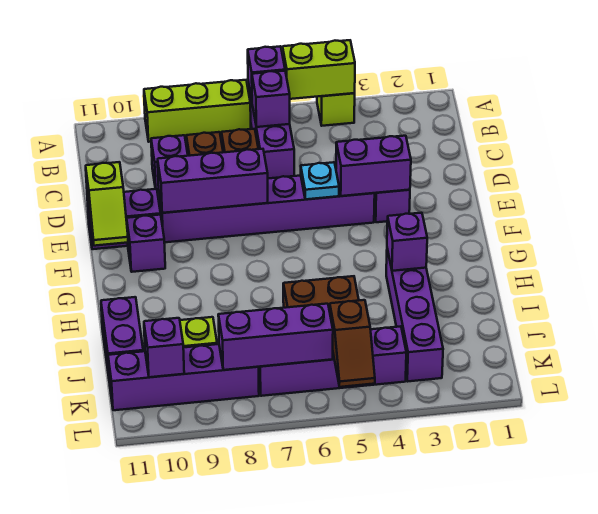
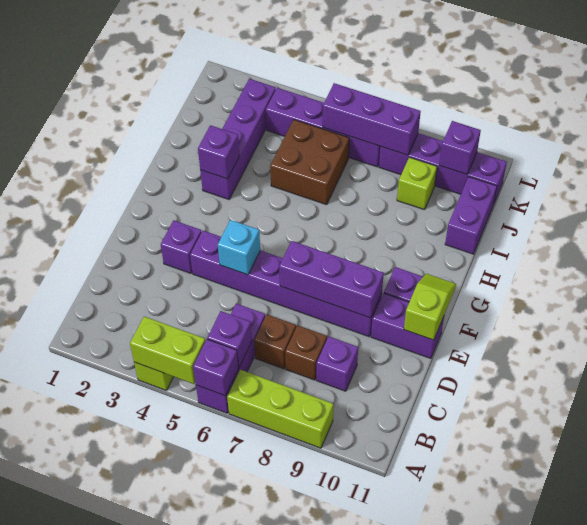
purple 1x2 brick [336,136,411,196] -> none
cyan 1x1 plate [301,162,339,199] -> cyan 1x1 brick [218,220,260,275]
brown 1x2 slope [330,300,375,387] -> none

